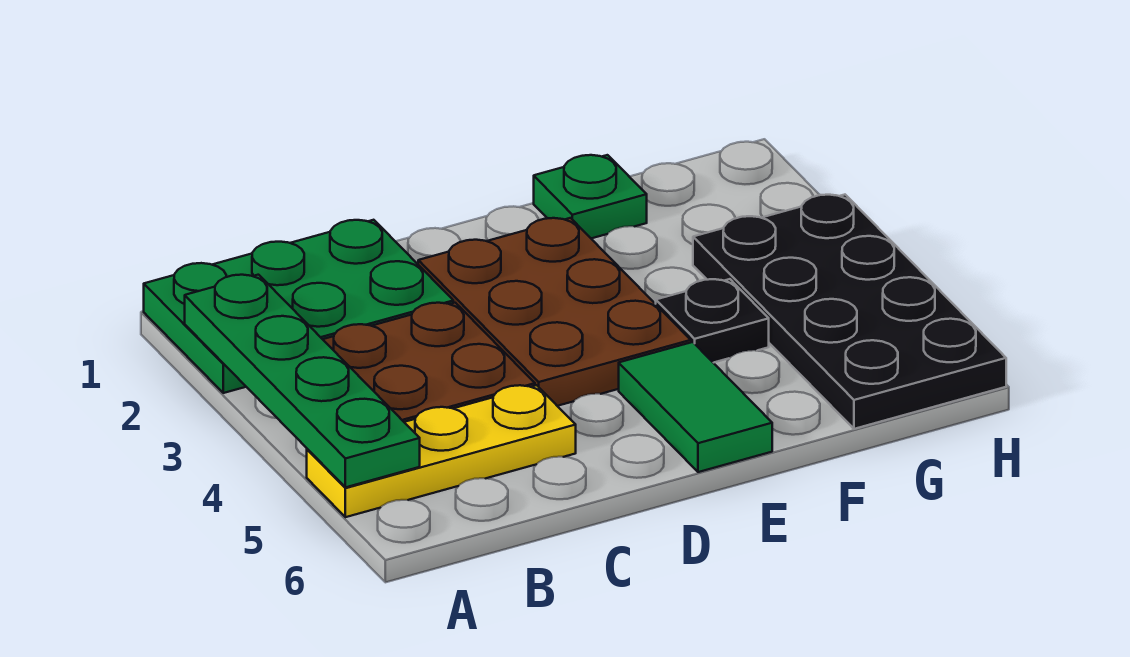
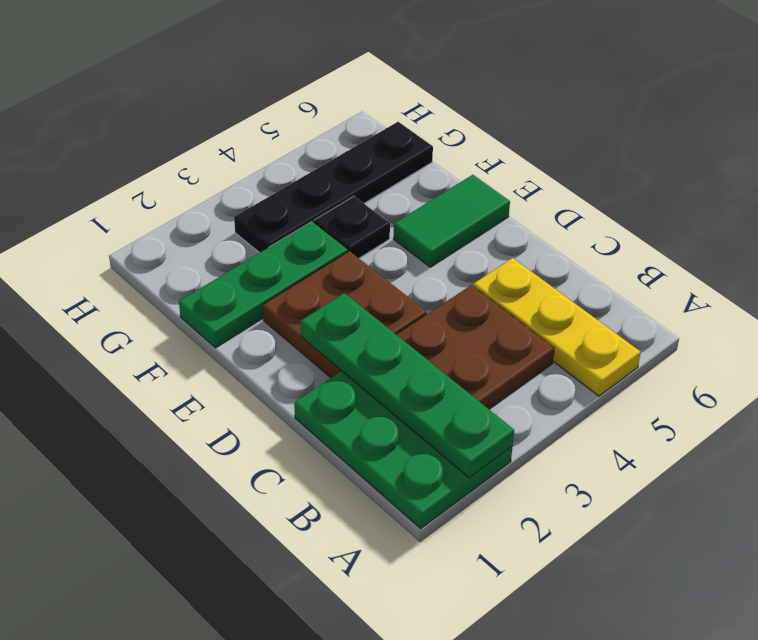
green 1x4 plate [185,275,420,487] -> green 1x4 plate turned to [301,293,514,478]
brown 2x3 plate [418,218,691,406] -> brown 2x2 plate [263,251,427,378]
green 1x1 plate [534,155,647,238] -> green 1x3 plate [179,222,348,348]
black 2x4 plate [693,195,1006,429] -> black 1x4 plate [234,122,433,253]

